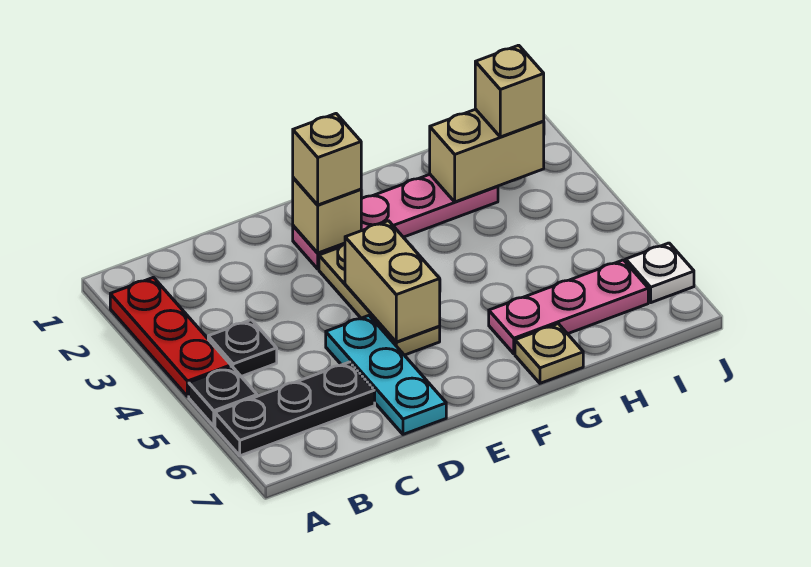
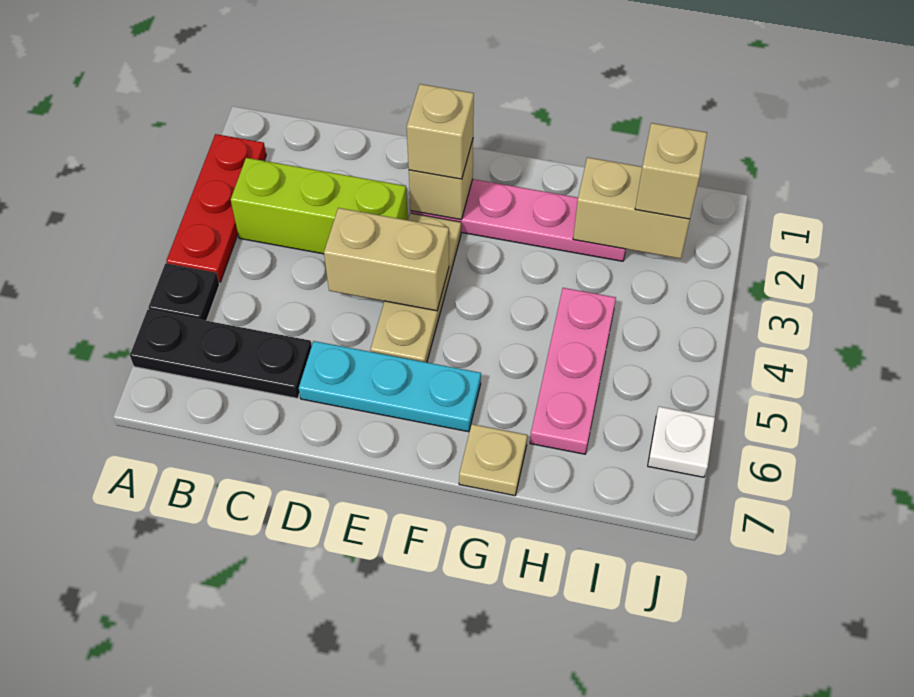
none -> lime 1x3 brick [231,158,408,254]
black 1x1 plate [208,320,277,376] -> none
cyan 1x3 plate [326,316,446,434] -> cyan 1x3 plate turned to [299,341,481,432]
tan 1x2 brick [345,221,440,342] -> tan 1x2 brick turned to [324,208,449,311]
pink 1x3 plate [489,260,648,354] -> pink 1x3 plate turned to [530,288,616,454]

